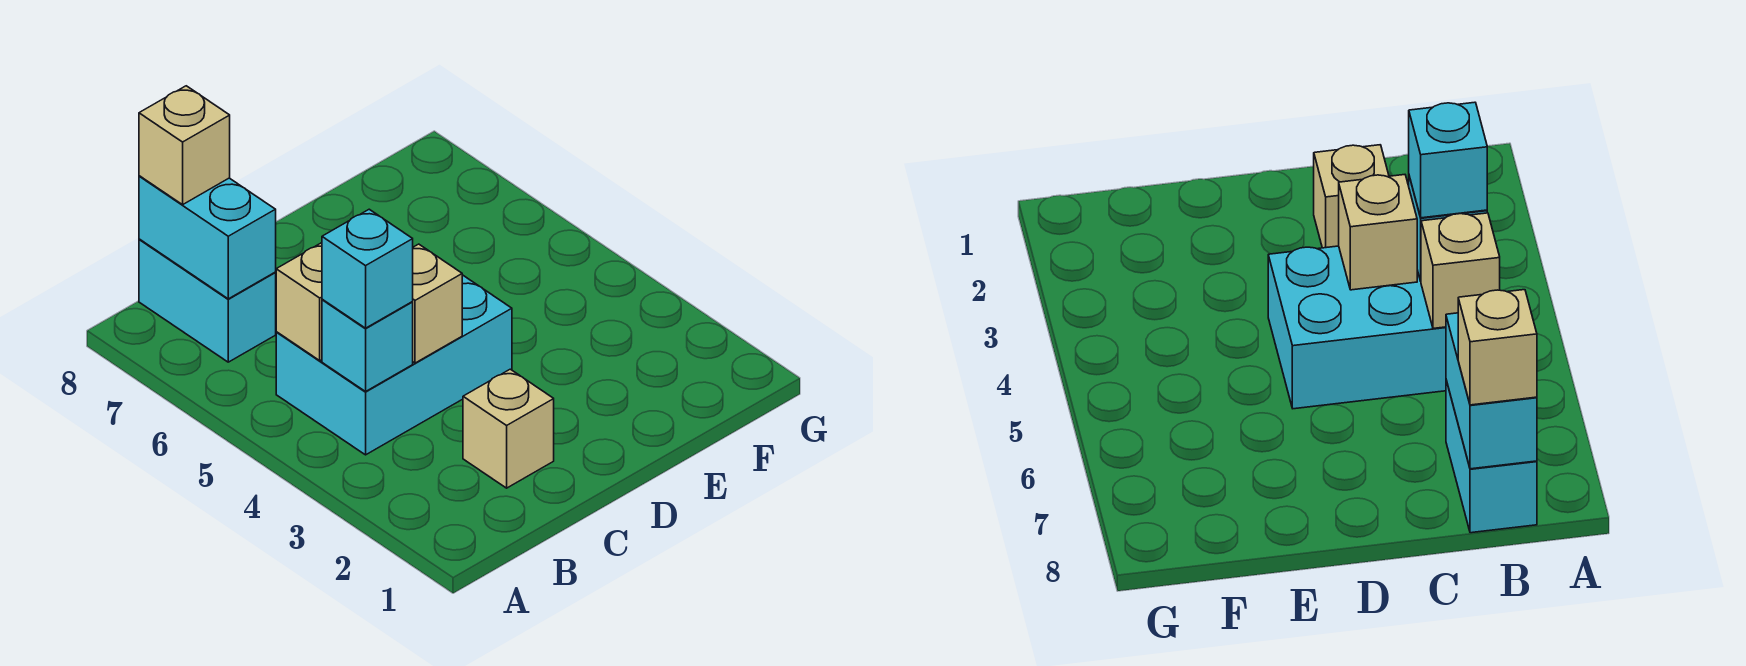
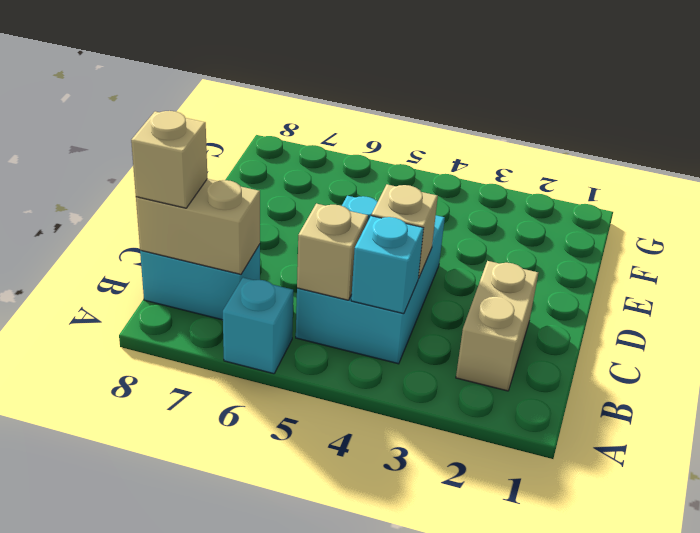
cyan 1x1 brick [322,209,413,328] -> cyan 1x1 brick moved to [223,278,293,374]
cyan 1x2 brick [139,176,276,299] -> tan 1x2 brick [136,179,260,274]
tan 1x1 brick [463,369,554,488] -> tan 1x2 brick [456,261,538,391]

